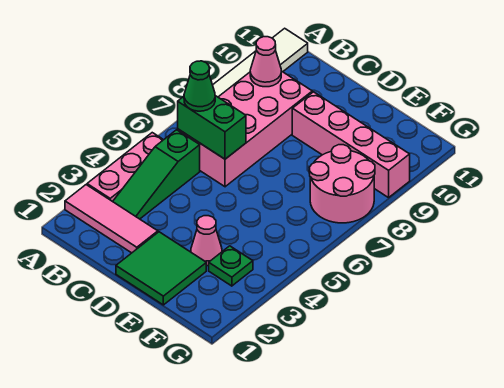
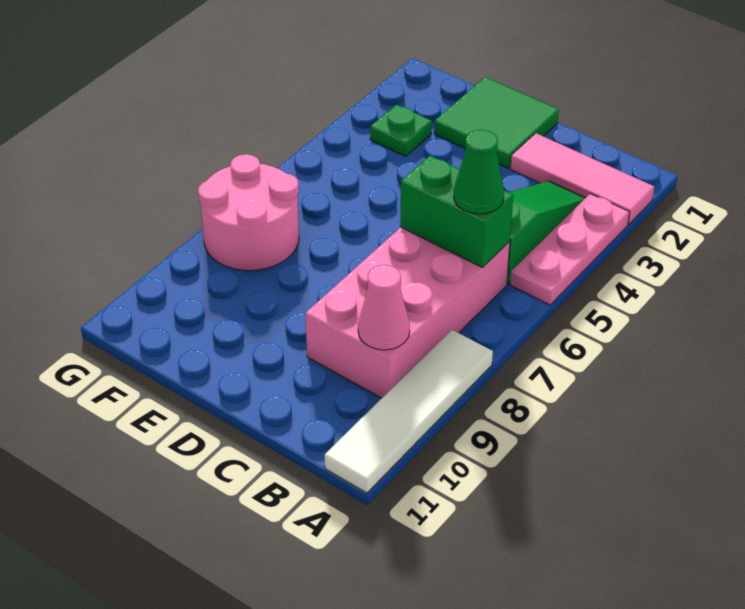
pink 1x4 brick [292,92,410,198] -> none
pink 1x1 cone [191,216,222,266] -> none

